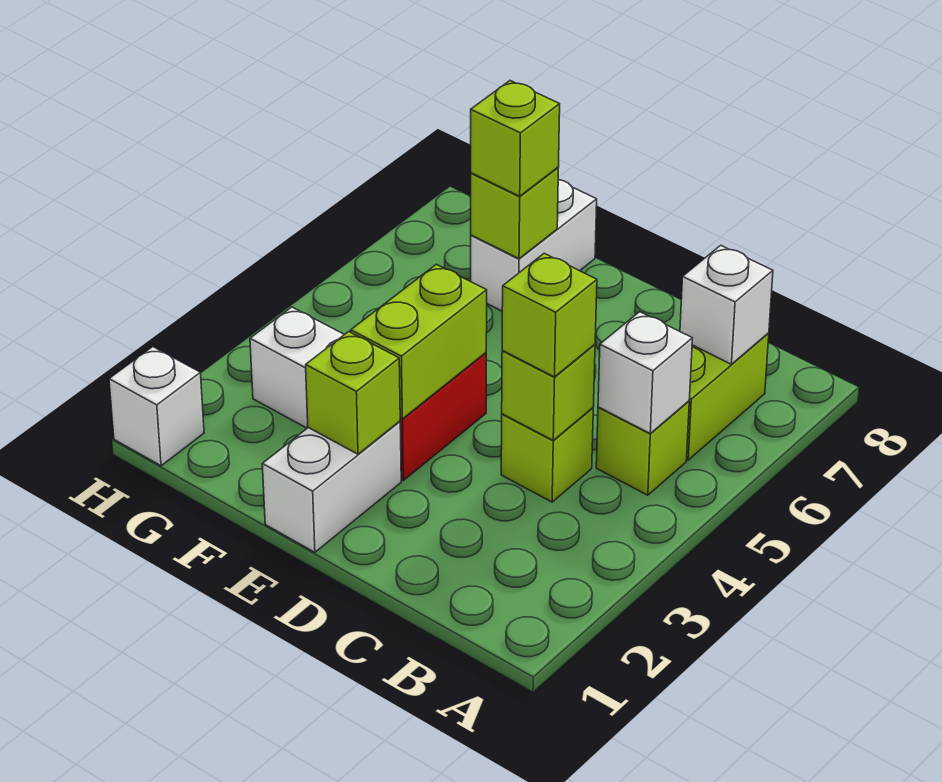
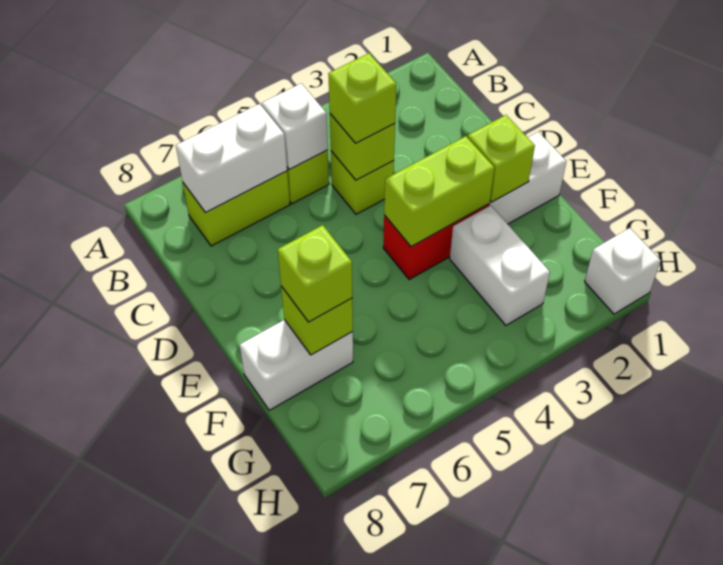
white 1x1 brick [680,245,773,364] -> white 1x2 brick [176,104,287,212]

